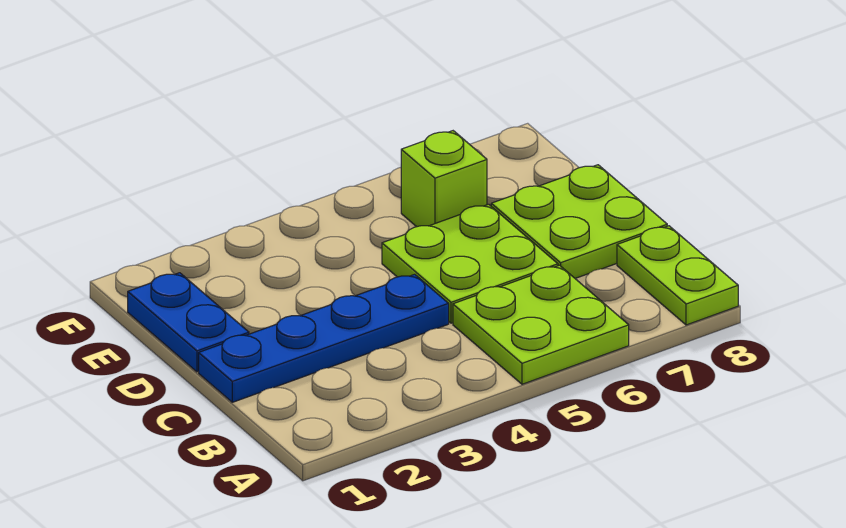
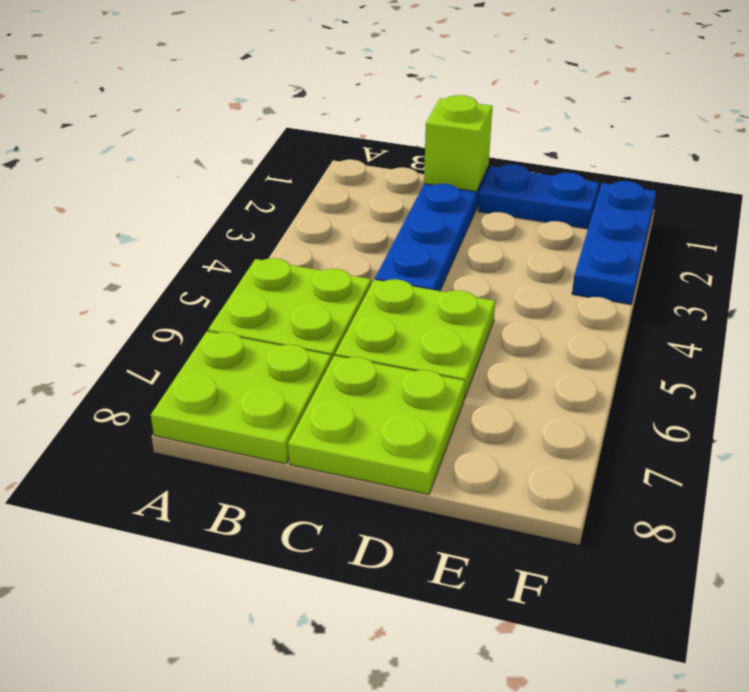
lime 1x2 plate [617,226,738,325] -> lime 2x2 plate [151,332,331,464]
lime 1x1 brick [401,131,487,227] -> lime 1x1 brick moved to [424,95,493,192]
none -> blue 1x3 plate [572,181,656,304]

